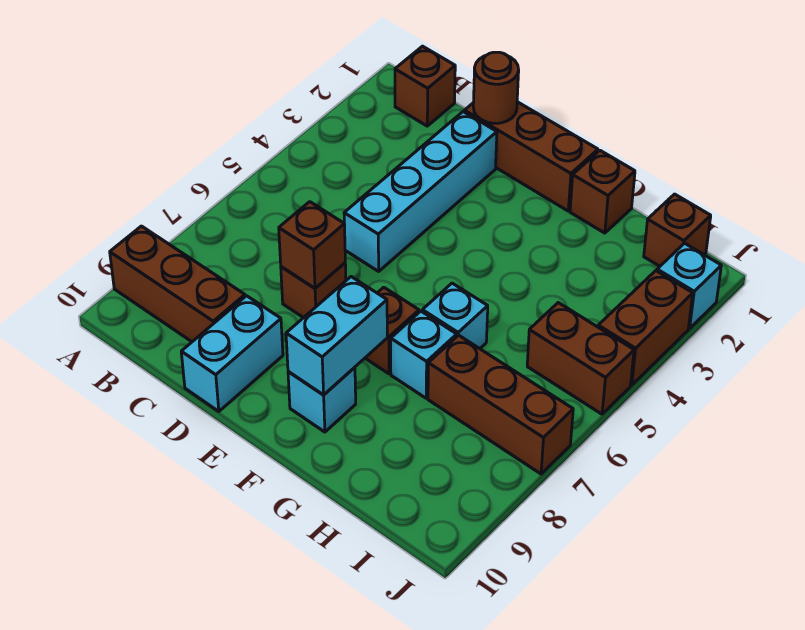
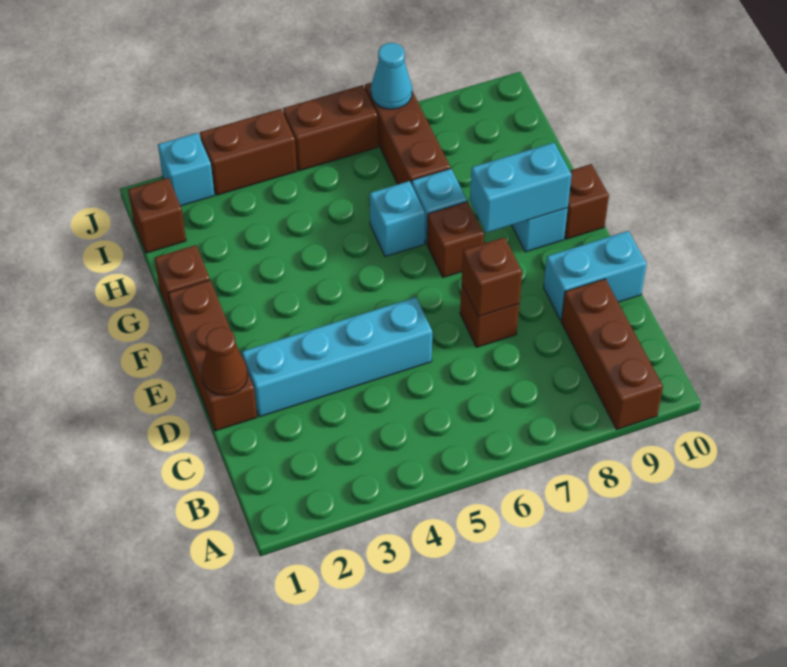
brown 1x1 brick [395,46,455,126] -> brown 1x1 brick moved to [564,164,609,239]
brown 1x1 round brick [473,52,519,123] -> brown 1x1 cone [202,327,248,396]
brown 1x2 brick [527,303,634,414] -> brown 1x2 brick turned to [283,85,378,171]
none -> cyan 1x1 cone [371,43,412,109]

